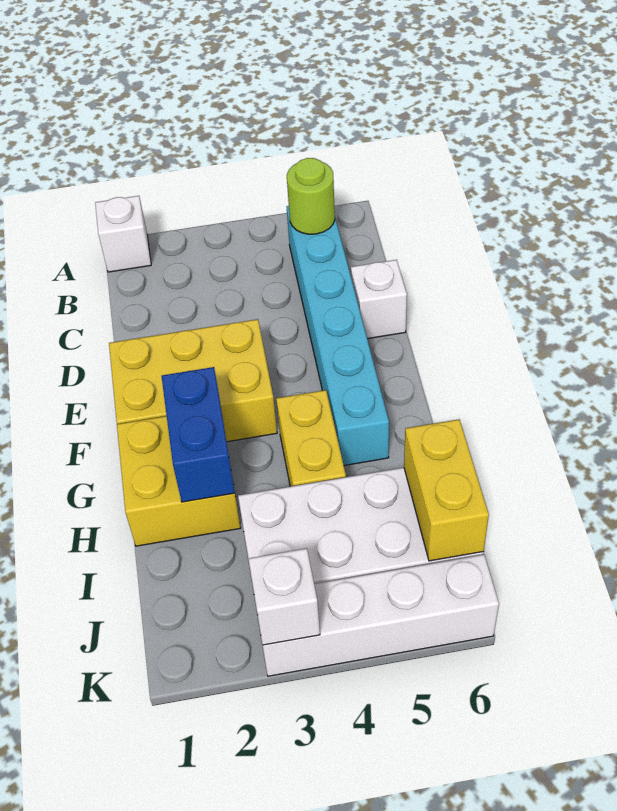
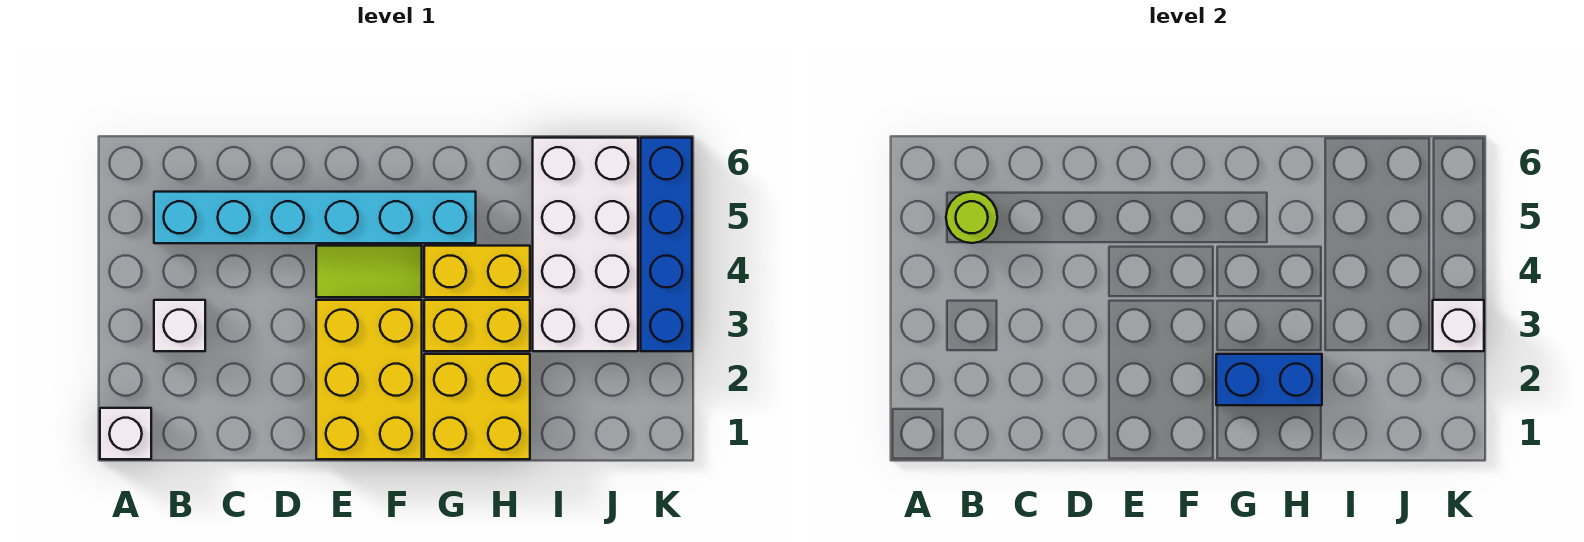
white 1x1 brick [351,260,407,339] -> white 1x1 brick moved to [154,300,205,351]
none -> lime 1x2 tile [316,246,422,297]
yellow 1x2 brick [404,419,489,561] -> yellow 1x2 brick moved to [424,300,530,351]
white 1x4 brick [263,554,499,676] -> blue 1x4 brick [641,138,692,351]

